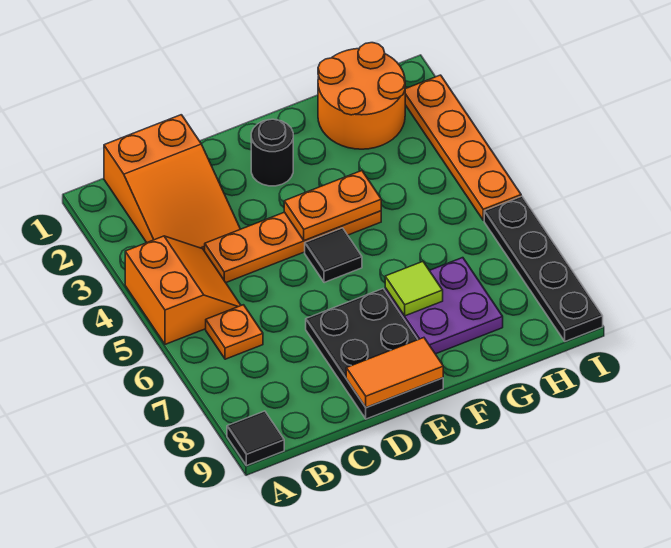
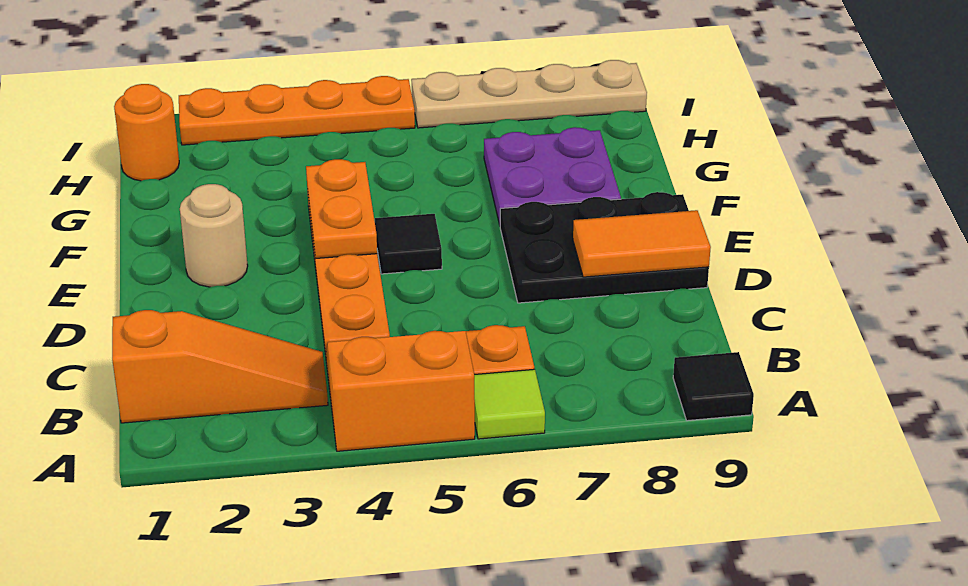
orange 2x3 slope [104,115,240,251] -> orange 1x3 slope [112,310,328,423]
orange 1x2 tile [346,338,443,408] -> orange 1x2 tile turned to [573,210,711,277]
black 1x1 round brick [251,119,293,186] -> tan 1x1 round brick [180,184,248,287]
lime 1x1 tile [385,262,443,316] -> lime 1x1 tile moved to [474,369,545,439]
orange 2x2 round brick [318,43,405,149] -> orange 1x1 round brick [114,84,179,181]
black 1x4 plate [484,196,603,341] -> tan 1x4 plate [411,60,647,128]

